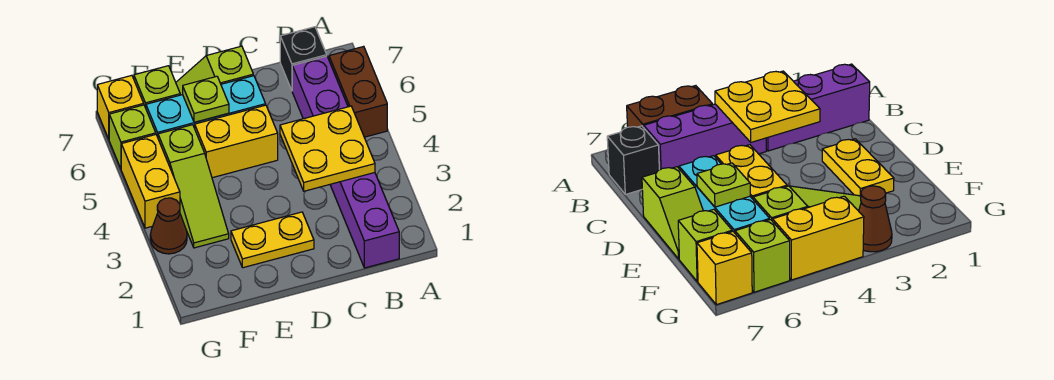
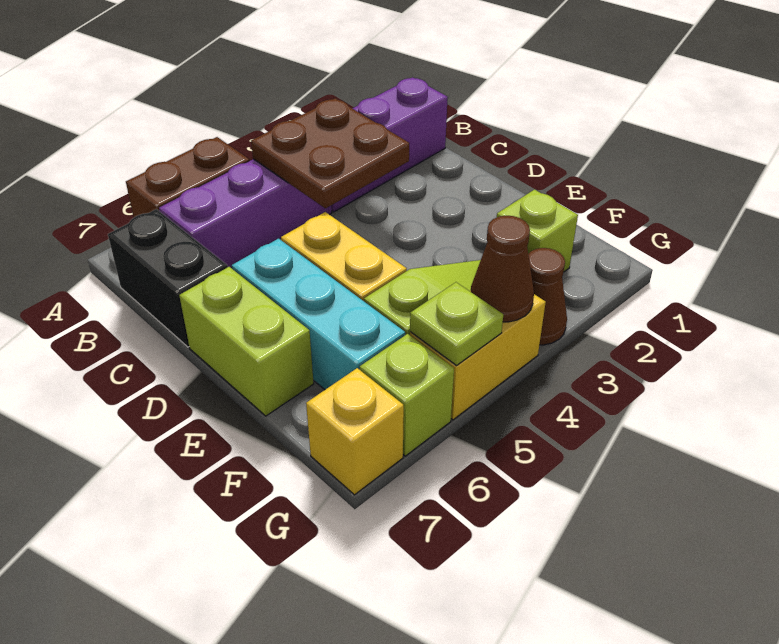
yellow 2x2 plate [280,106,375,191] -> brown 2x2 plate [251,98,409,208]
black 1x1 brick [280,27,327,90] -> black 1x2 brick [108,209,228,347]
yellow 1x2 plate [231,212,314,268] -> none
lime 1x2 slope [176,46,253,95] -> lime 1x2 brick [179,267,314,416]
lime 1x1 plate [183,76,229,122] -> lime 1x1 plate moved to [410,282,503,365]
lime 1x1 brick [134,66,180,108] -> lime 1x1 brick moved to [497,190,578,272]
none -> brown 1x1 cone [471,216,534,322]

